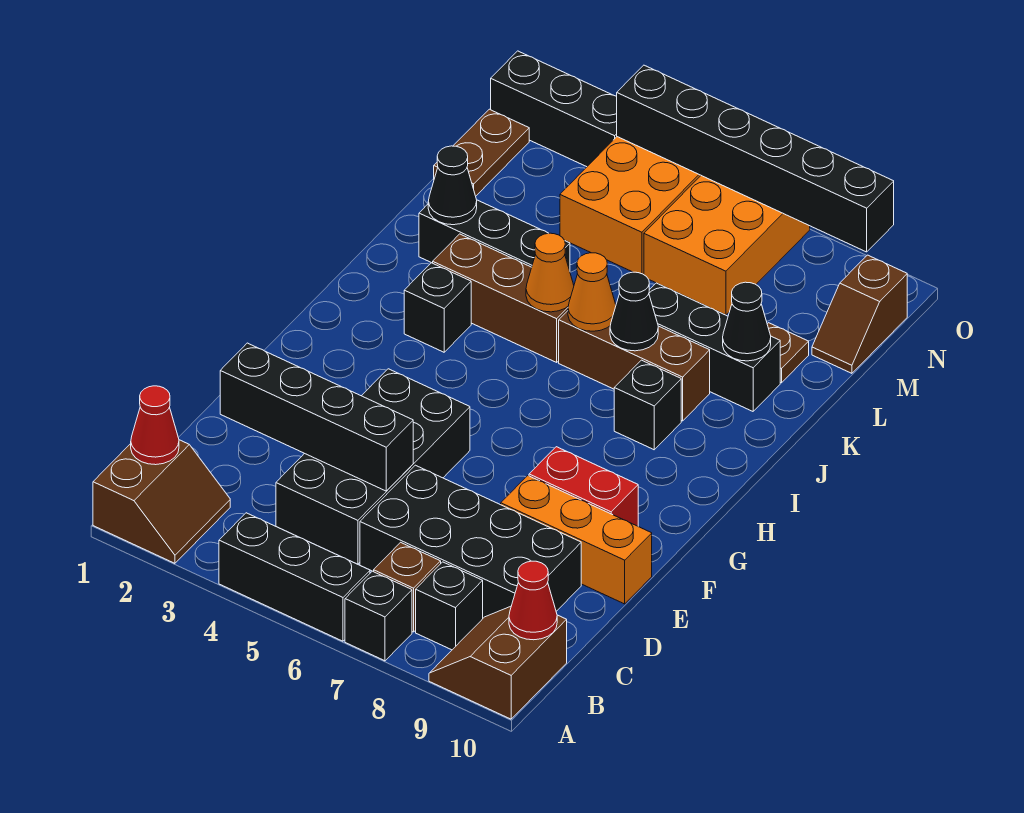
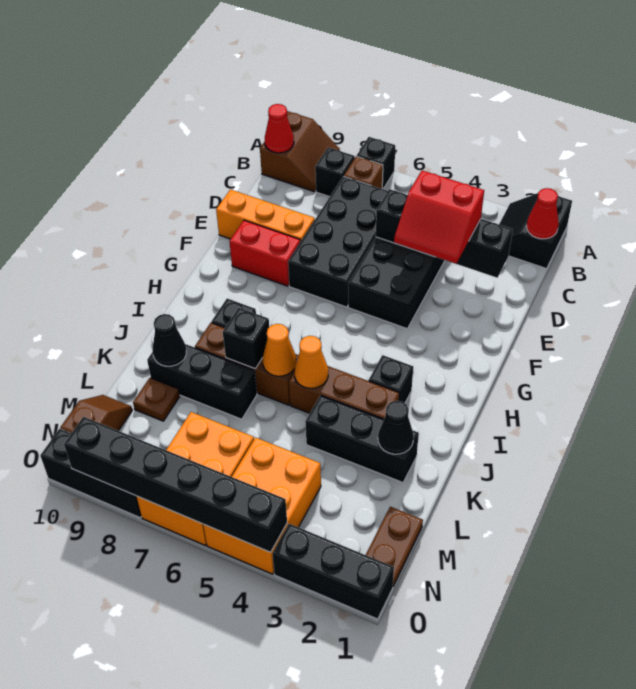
brown 2x2 slope [93,440,230,563] -> black 2x2 slope [499,193,572,269]
black 1x3 brick [219,513,370,641] -> black 1x3 brick moved to [40,429,142,518]
black 2x4 brick [360,465,581,618] -> black 2x4 brick turned to [288,176,388,307]
none -> red 2x2 slope [394,170,484,264]
black 1x1 cone [610,272,658,351] -> black 1x1 brick [223,308,269,369]

